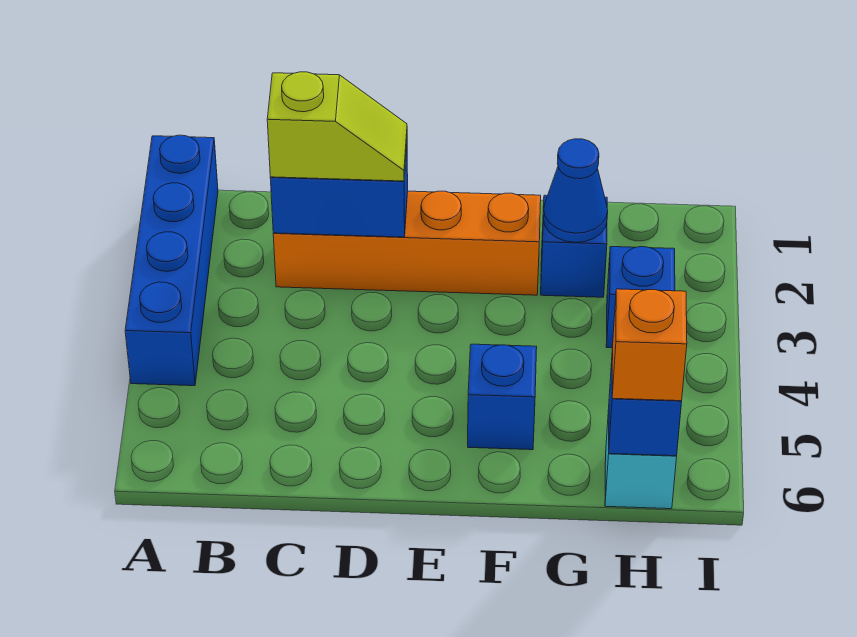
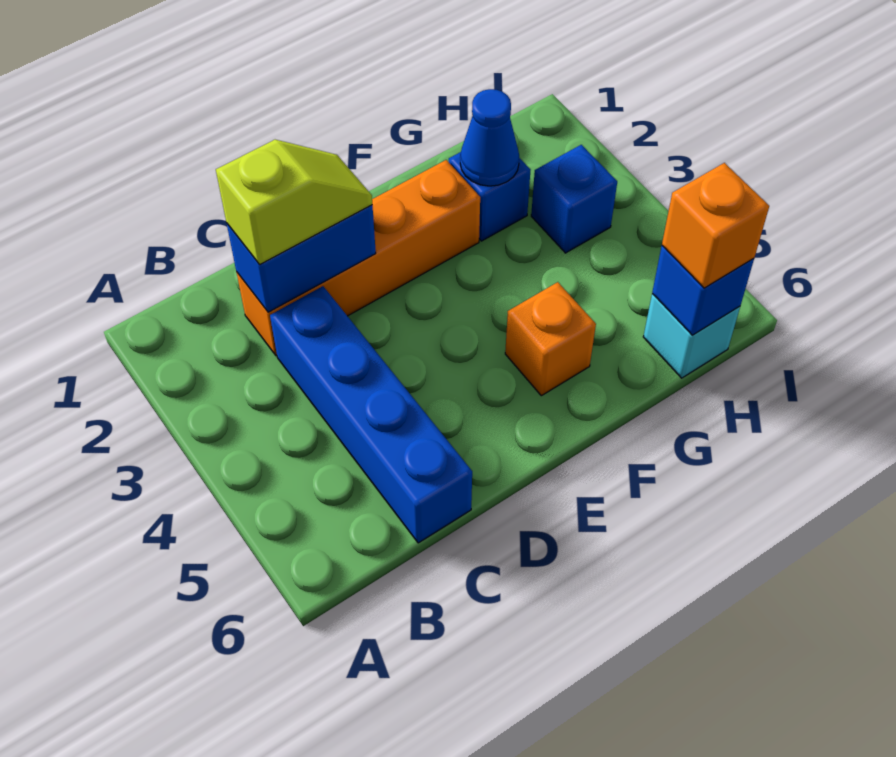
blue 1x4 brick [125,135,218,386] -> blue 1x4 brick moved to [270,286,472,543]
blue 1x1 brick [468,344,537,450] -> orange 1x1 brick [505,282,596,396]

